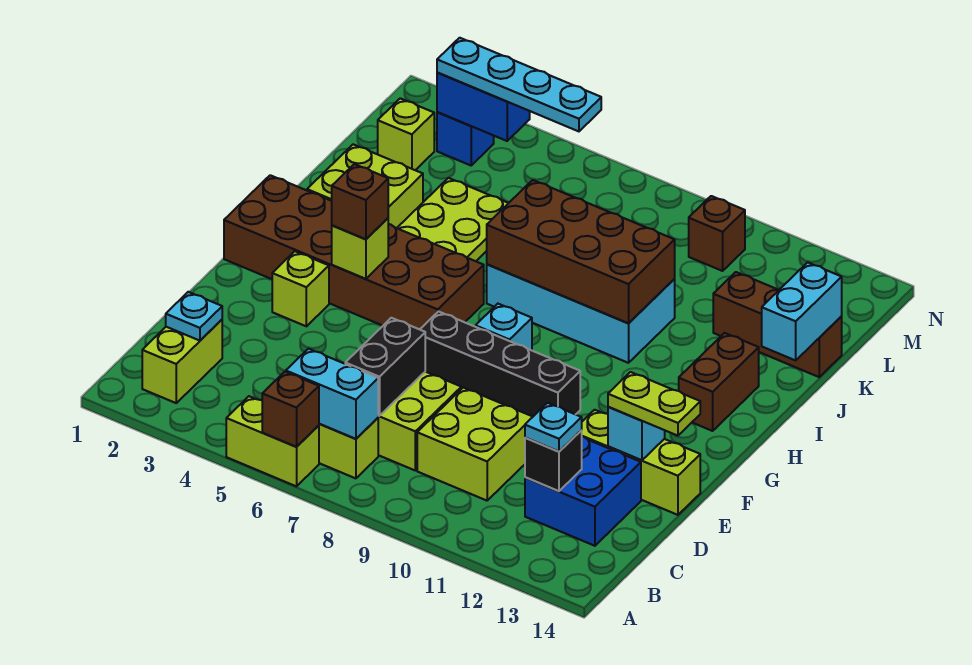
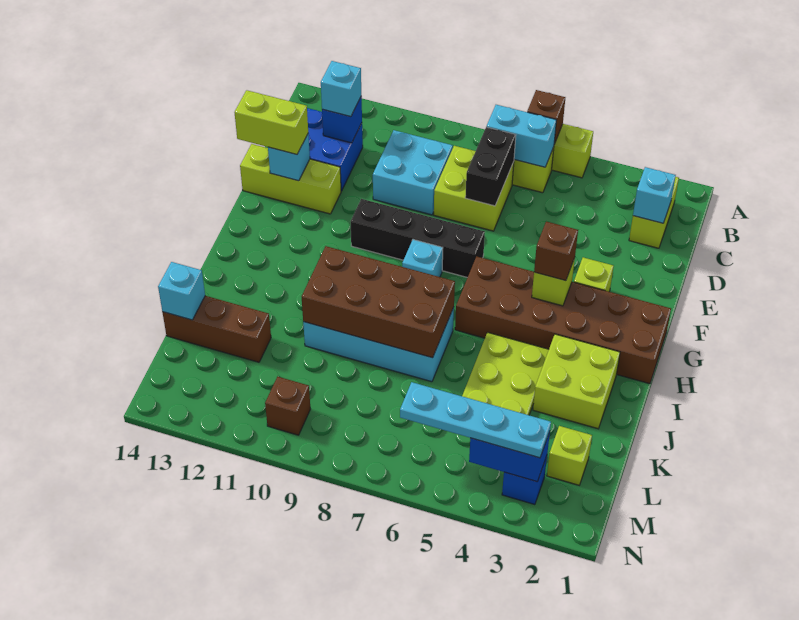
cyan 1x1 plate [166,292,222,341] -> cyan 1x1 brick [633,167,676,223]
lime 2x2 brick [417,388,533,501] -> cyan 2x2 brick [373,130,453,215]
black 1x1 brick [525,431,582,491] -> blue 1x1 brick [322,96,362,143]
cyan 1x1 plate [525,403,582,451] -> cyan 1x1 brick [321,61,361,117]
lime 1x2 plate [608,372,700,436] -> lime 1x2 brick [235,90,308,154]
brown 1x2 brick [679,333,759,431] -> none
cyan 1x2 brick [762,262,842,360] -> cyan 1x1 brick [158,262,205,320]

